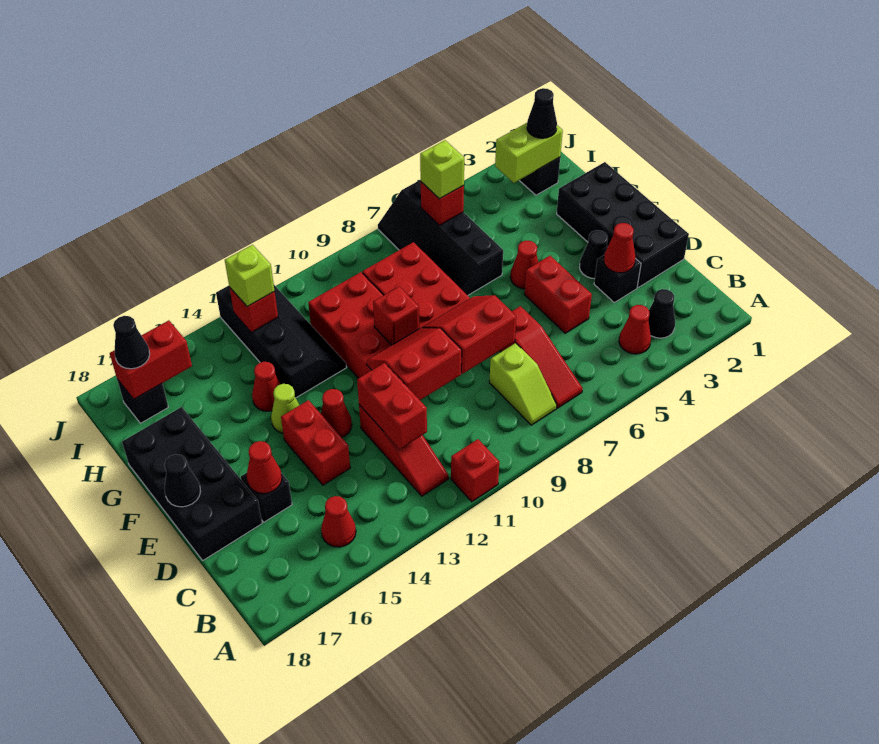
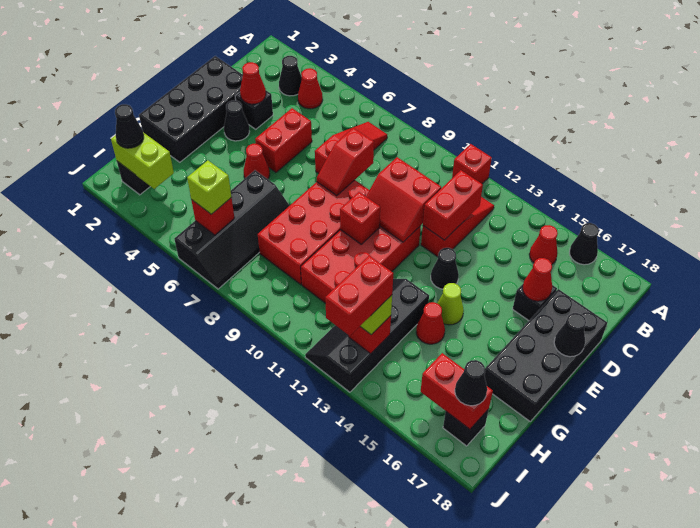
none -> black 1x1 cone [569,223,599,265]
lime 1x2 slope [489,343,557,425] -> none
red 2x2 slope [422,295,516,374] -> red 1x2 slope [317,128,374,196]
red 1x2 brick [281,400,350,485] -> red 1x2 brick moved to [325,256,393,336]
red 1x1 cone [321,389,352,437] -> black 1x1 cone [431,248,459,289]

